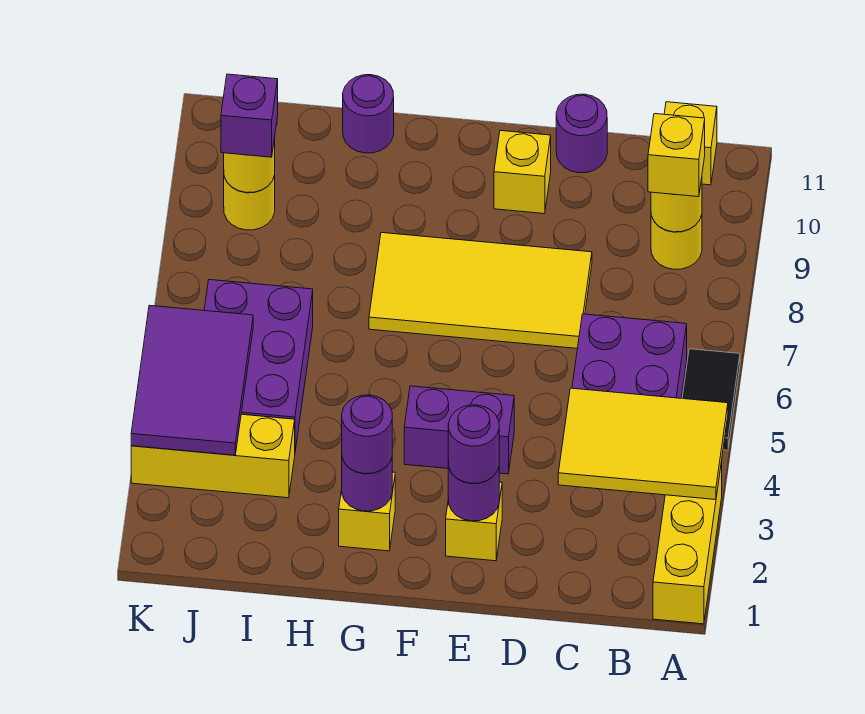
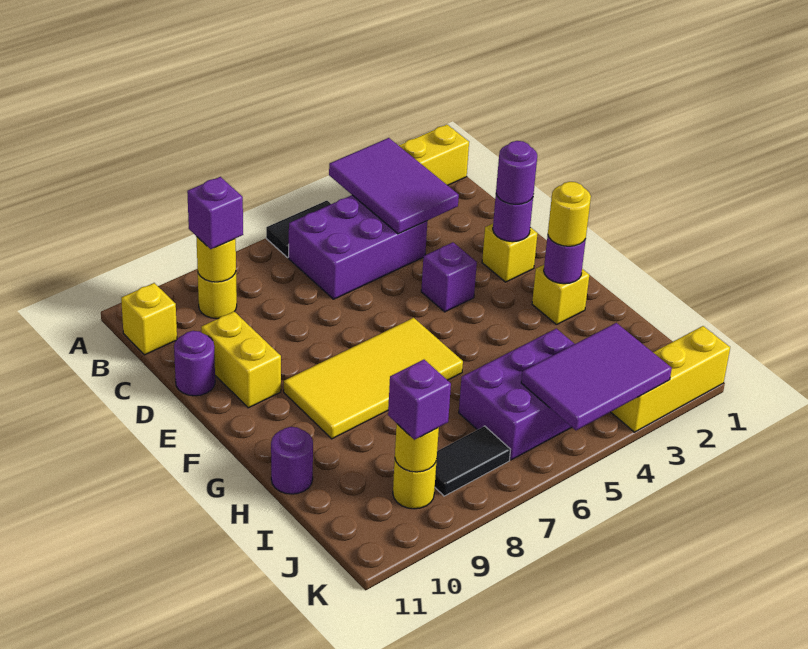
yellow 2x3 tile [558,388,728,500] -> purple 2x3 tile [329,138,459,234]
yellow 1x1 brick [648,114,705,197] -> purple 1x1 brick [187,177,243,249]
yellow 2x4 tile [369,233,592,349] -> yellow 2x4 tile turned to [284,318,463,439]
purple 1x2 brick [404,386,514,474] -> purple 1x1 brick [421,242,477,312]
yellow 1x1 brick [494,131,551,214] -> yellow 1x2 brick [201,312,281,408]
purple 1x1 round brick [342,395,392,474] -> yellow 1x1 round brick [548,182,591,246]
yellow 1x3 brick [131,414,295,498] -> yellow 1x3 brick turned to [611,326,730,432]
none -> black 1x2 tile [435,426,510,496]

